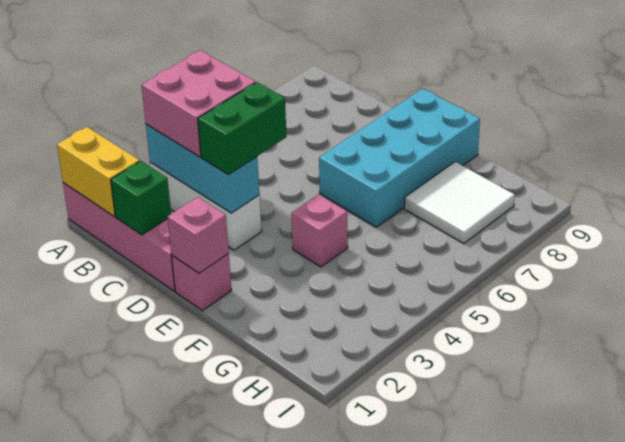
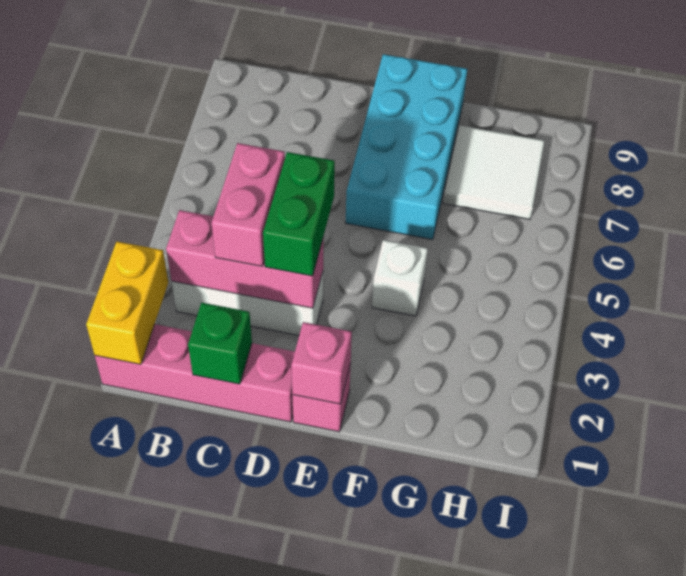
yellow 1x2 brick [57,127,140,216] -> yellow 1x2 brick turned to [86,241,168,364]
cyan 1x3 brick [146,124,259,213] -> pink 1x3 brick [166,210,323,308]
pink 2x2 brick [141,50,256,157] -> pink 1x2 brick [212,143,285,266]
pink 1x1 brick [291,194,348,267] -> white 1x1 brick [372,240,428,316]

